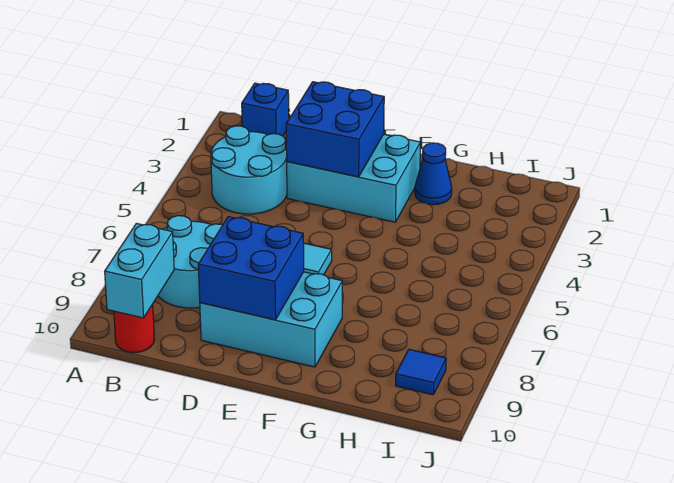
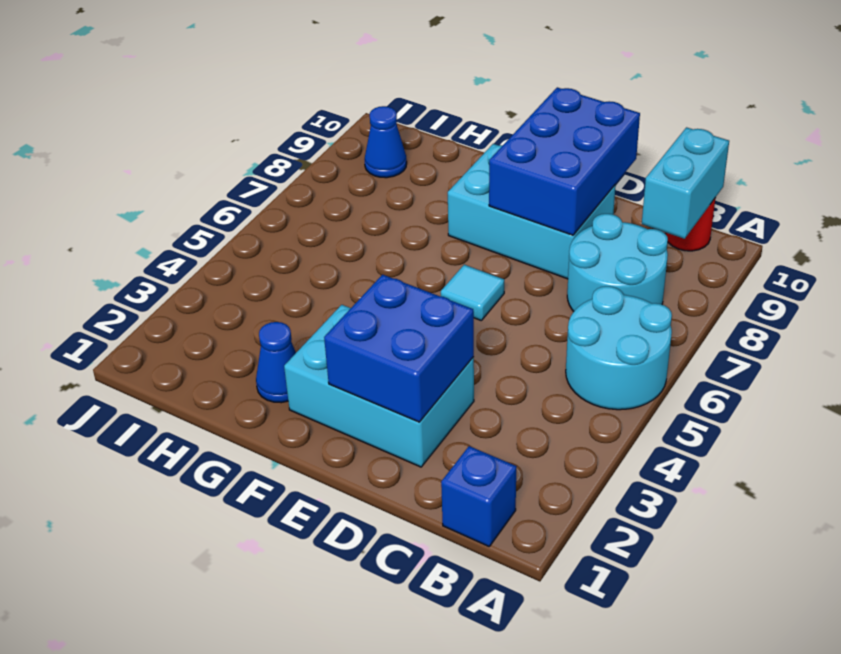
cyan 2x2 round brick [211,126,287,214] -> cyan 2x2 round brick moved to [566,286,672,410]
blue 2x2 brick [198,217,304,320] -> blue 2x3 brick [489,87,640,235]
blue 1x1 tile [396,349,446,395] -> blue 1x1 cone [364,106,407,178]

